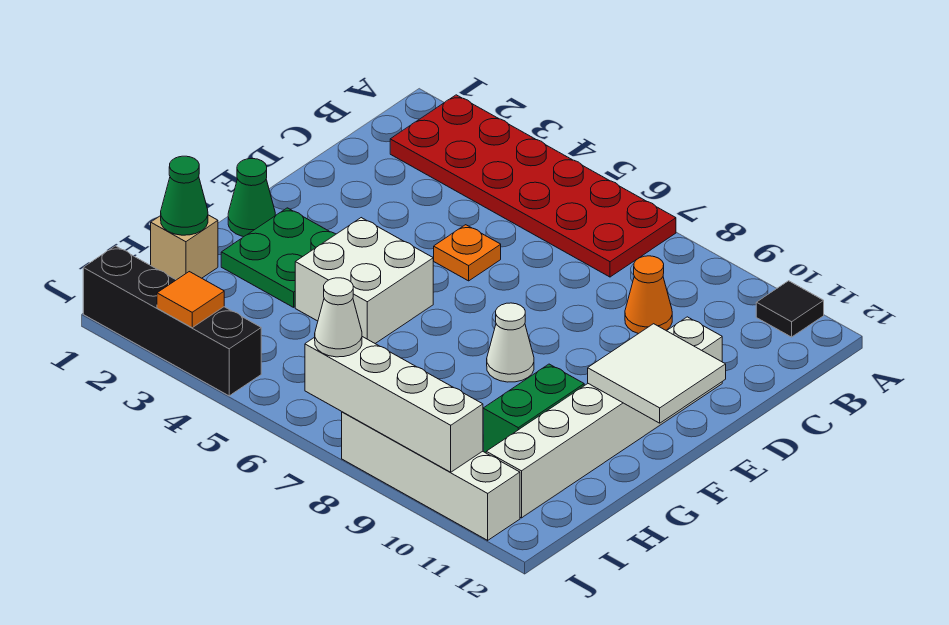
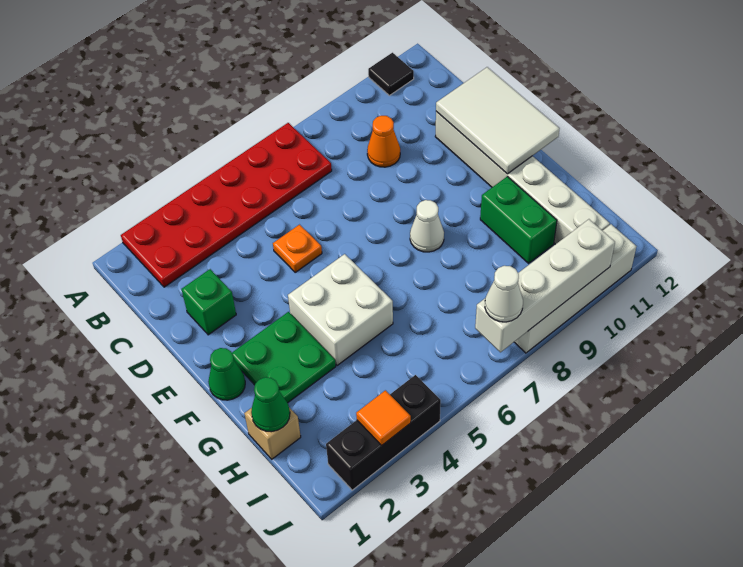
none -> green 1x1 brick [181,269,236,335]
white 2x2 tile [588,324,726,423] -> white 2x3 tile [436,67,560,174]
black 1x4 brick [83,246,261,396] -> black 1x3 brick [326,375,441,490]

